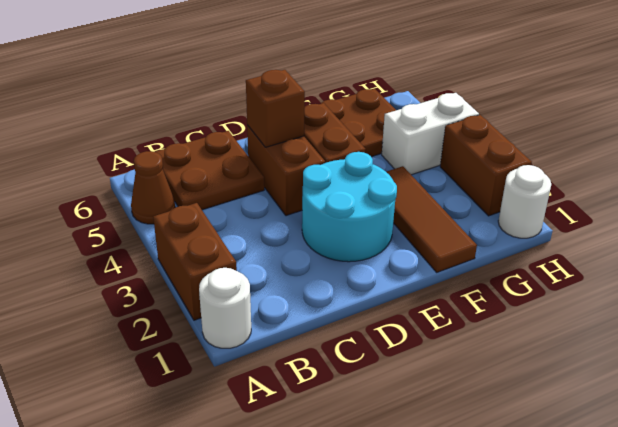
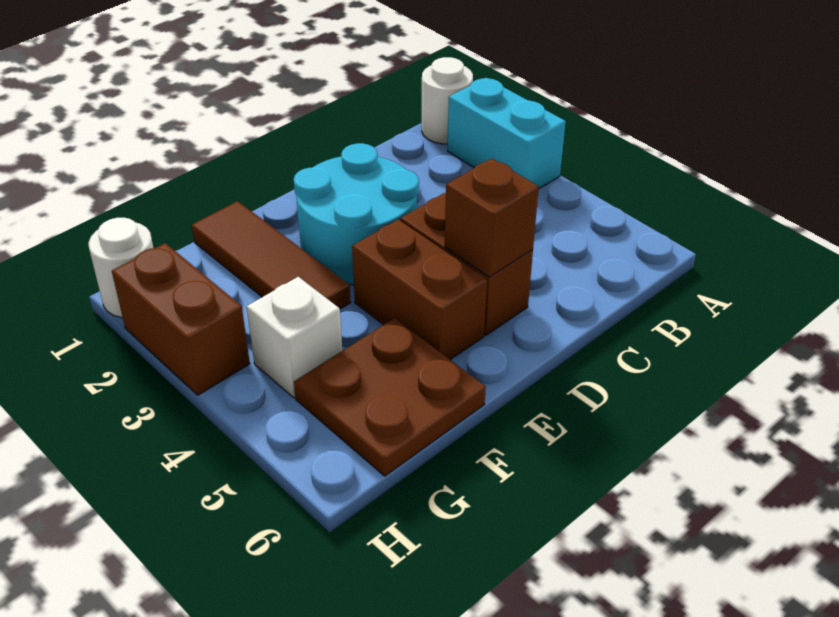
brown 1x2 brick [153,203,237,320] -> cyan 1x2 brick [448,78,566,189]
brown 1x1 cone [131,151,175,224] -> none
brown 2x2 plate [156,131,264,210] -> none
white 1x2 brick [382,93,479,175] -> white 1x1 brick [247,277,342,398]

